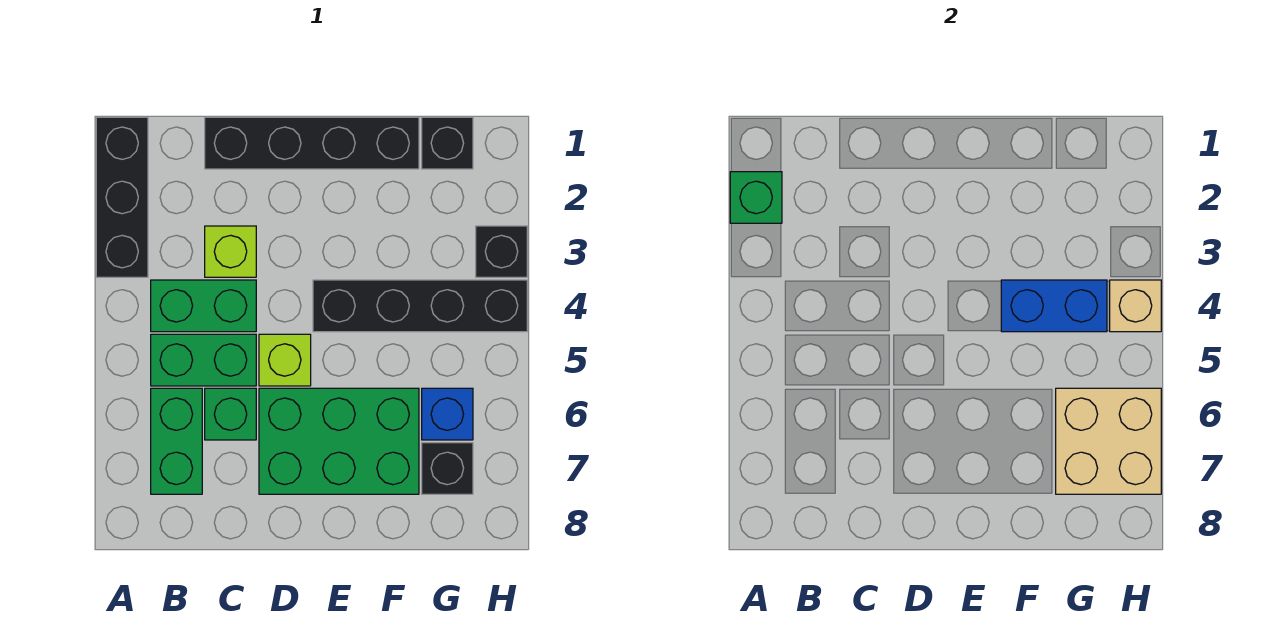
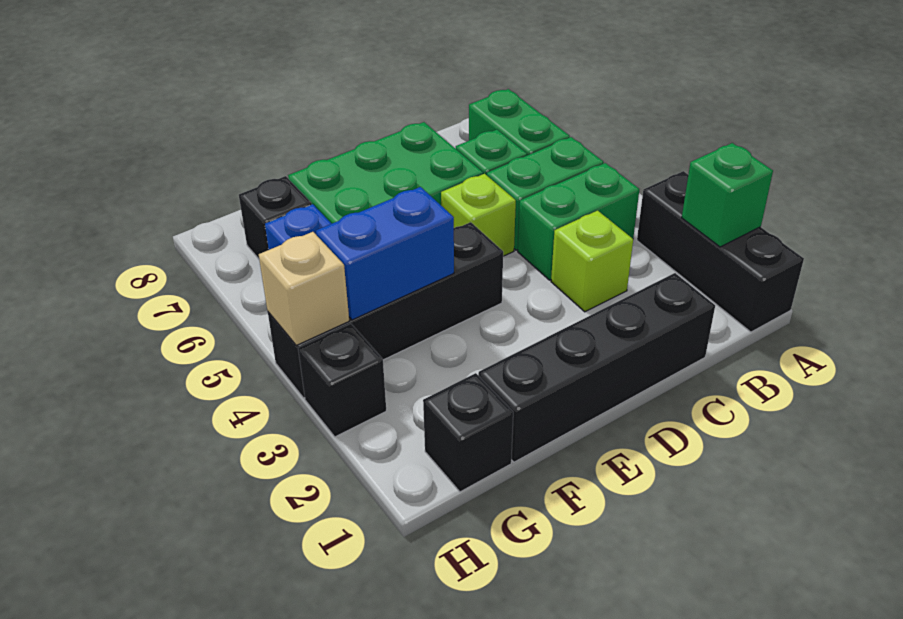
tan 2x2 brick [1056,388,1161,494] -> none

